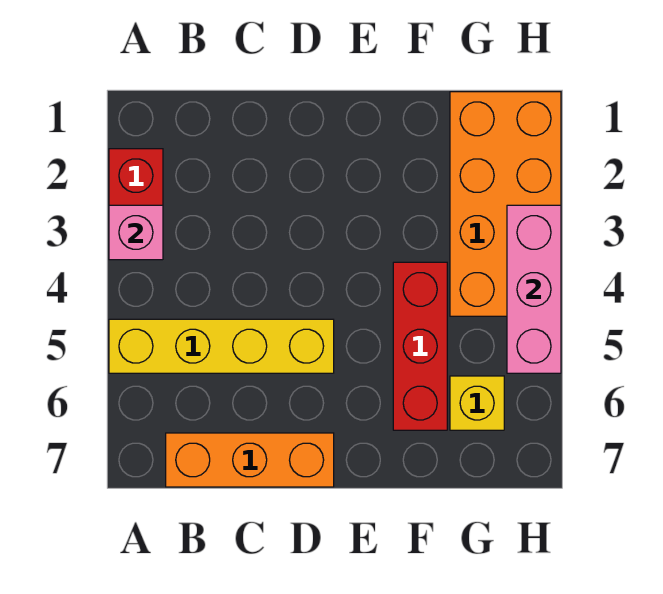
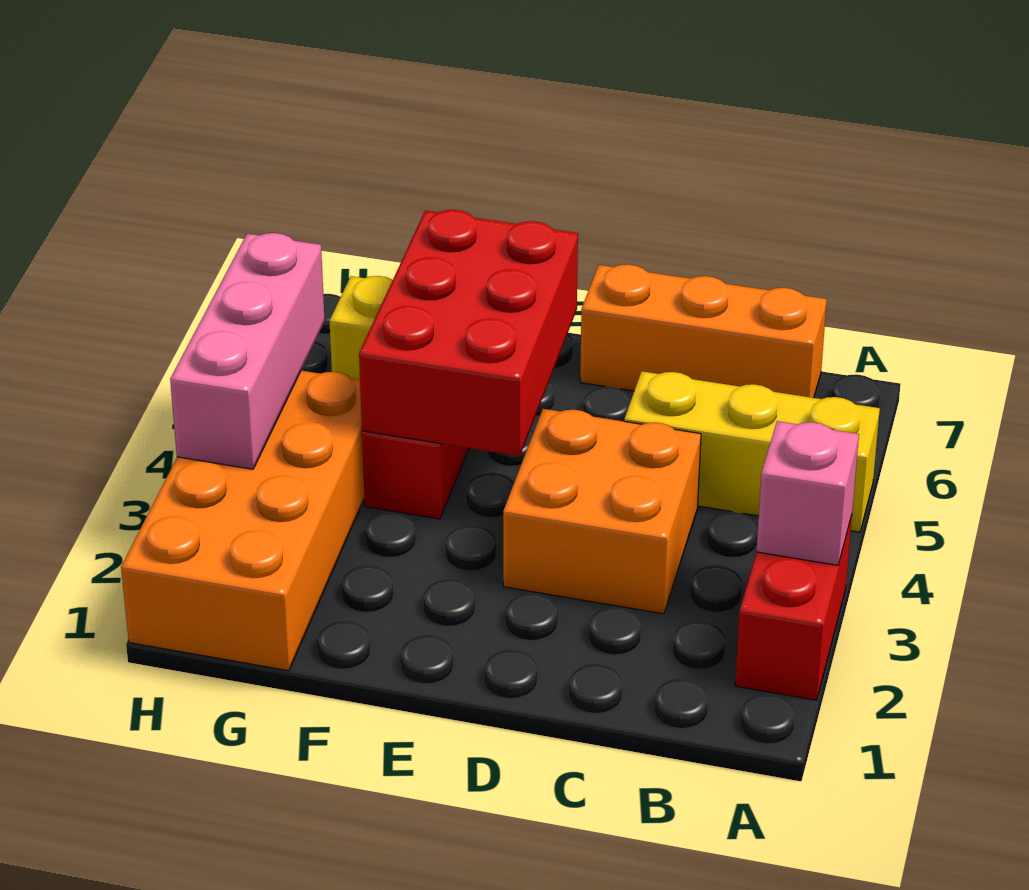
yellow 1x4 brick [109,319,334,373] -> yellow 1x3 brick [624,371,880,532]
none -> orange 2x2 brick [503,409,701,614]
none -> red 2x3 brick [359,210,578,456]

